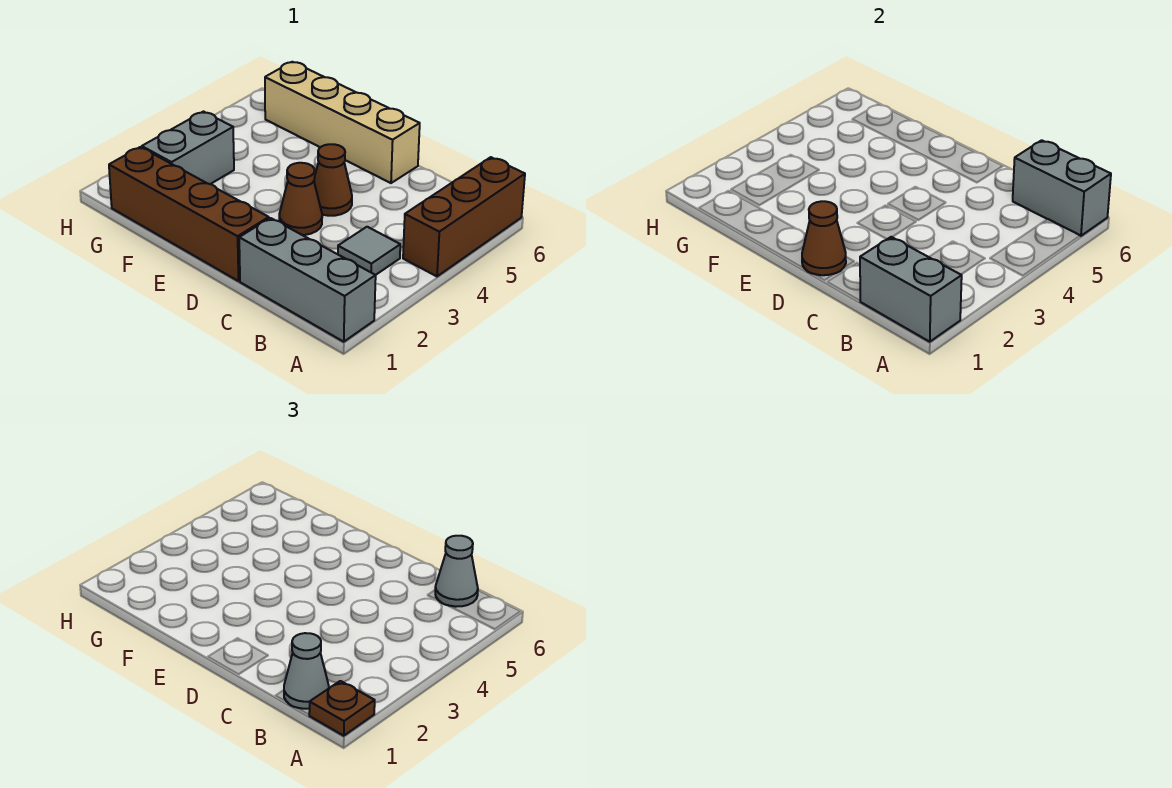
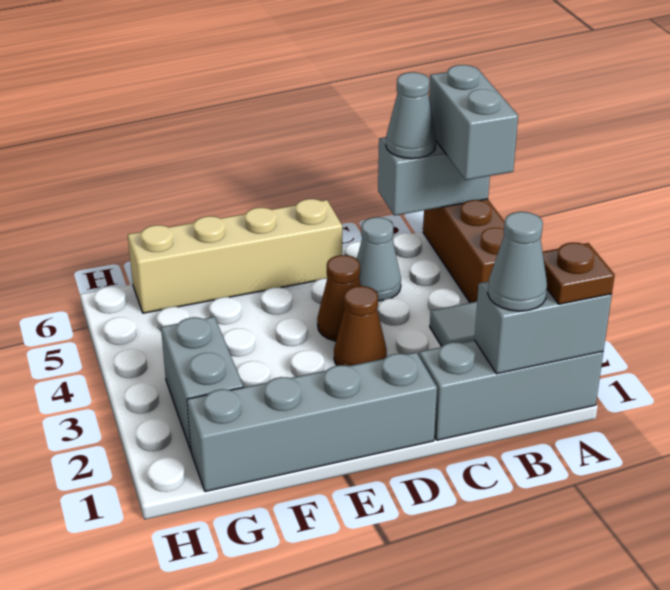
none -> grey 1x2 brick [429,65,518,180]
none -> grey 1x1 cone [357,217,401,301]
brown 1x4 brick [109,147,269,281] -> grey 1x4 brick [187,352,437,492]
brown 1x1 cone [802,201,846,275] -> none

